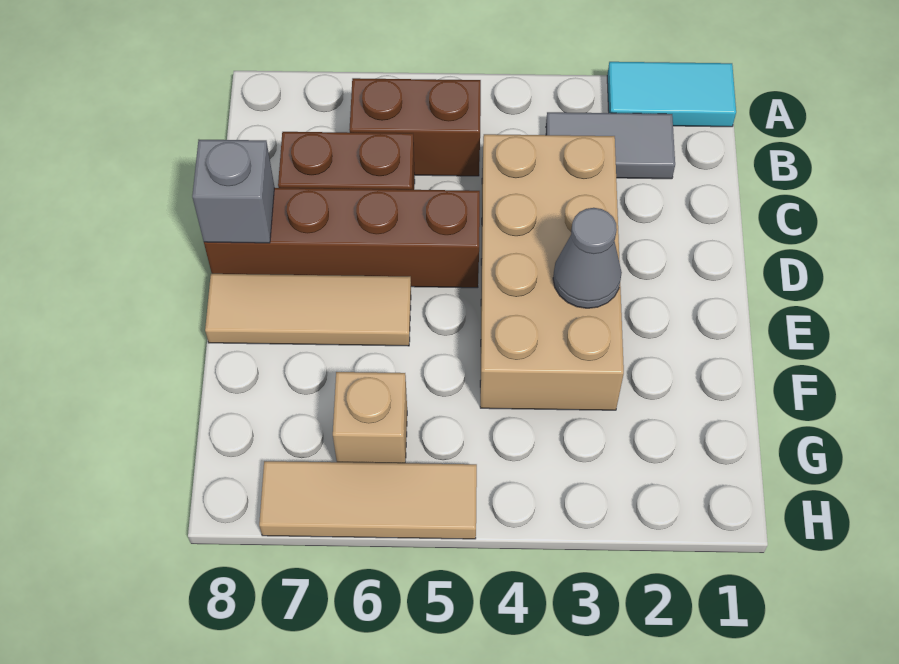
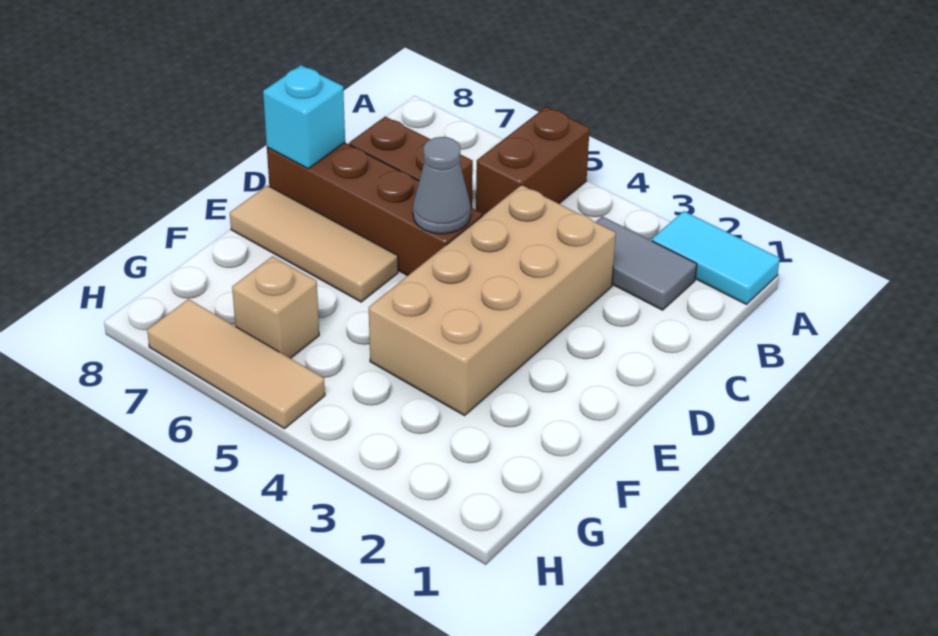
brown 1x2 brick [349,78,481,176] -> brown 1x2 brick turned to [476,107,590,216]
grey 1x1 brick [192,140,274,243] -> cyan 1x1 brick [263,65,345,169]
grey 1x1 cone [553,208,622,308] -> grey 1x1 cone moved to [413,137,471,234]

